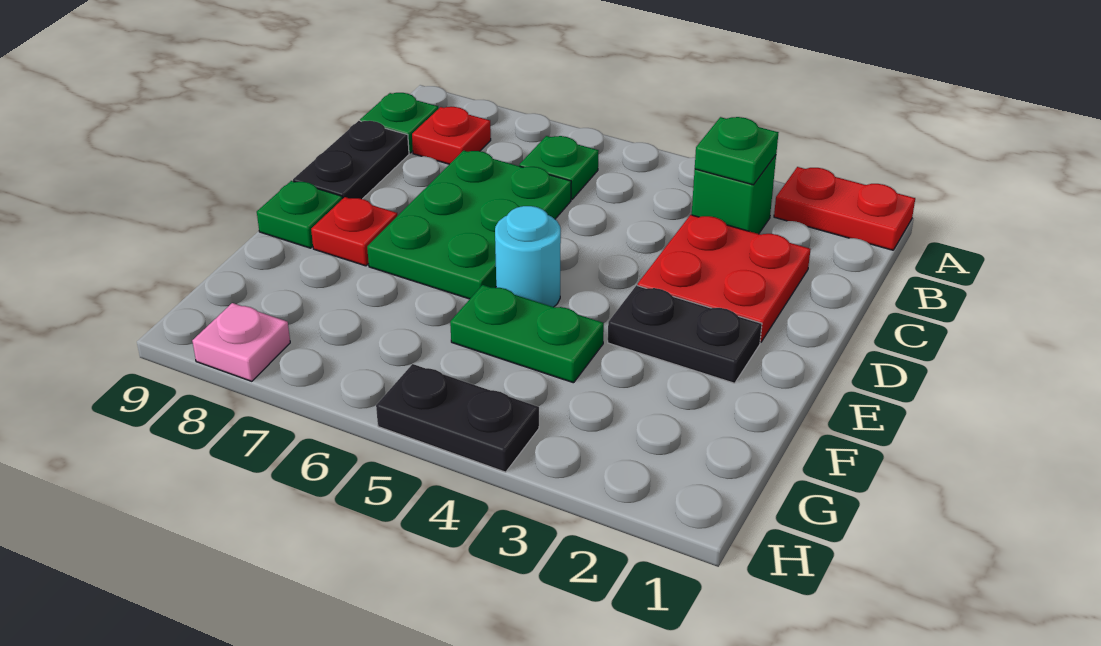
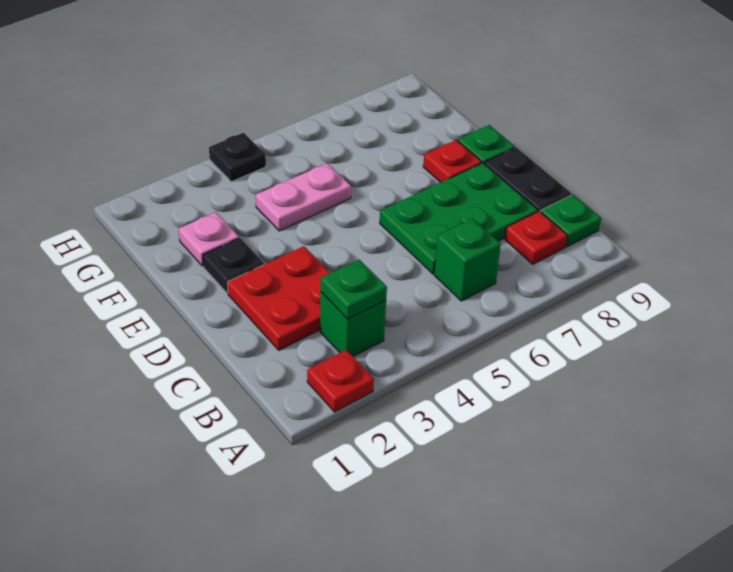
red 1x2 plate [774,167,915,250] -> red 1x1 plate [307,350,374,412]
green 1x1 plate [519,136,599,199] -> green 1x1 brick [434,218,501,301]
green 2x3 plate [367,151,571,299] -> green 2x3 plate turned to [380,163,538,274]
black 1x2 plate [608,285,762,383] -> black 1x1 plate [203,238,264,293]
cyan 1x1 round brick [495,206,561,307] -> none
green 1x2 plate [450,285,604,383] -> pink 1x2 plate [256,163,351,231]
black 1x2 plate [376,364,539,472] -> black 1x1 plate [209,133,266,182]
pink 1x1 plate [192,303,290,381] -> pink 1x1 plate moved to [179,212,239,266]

